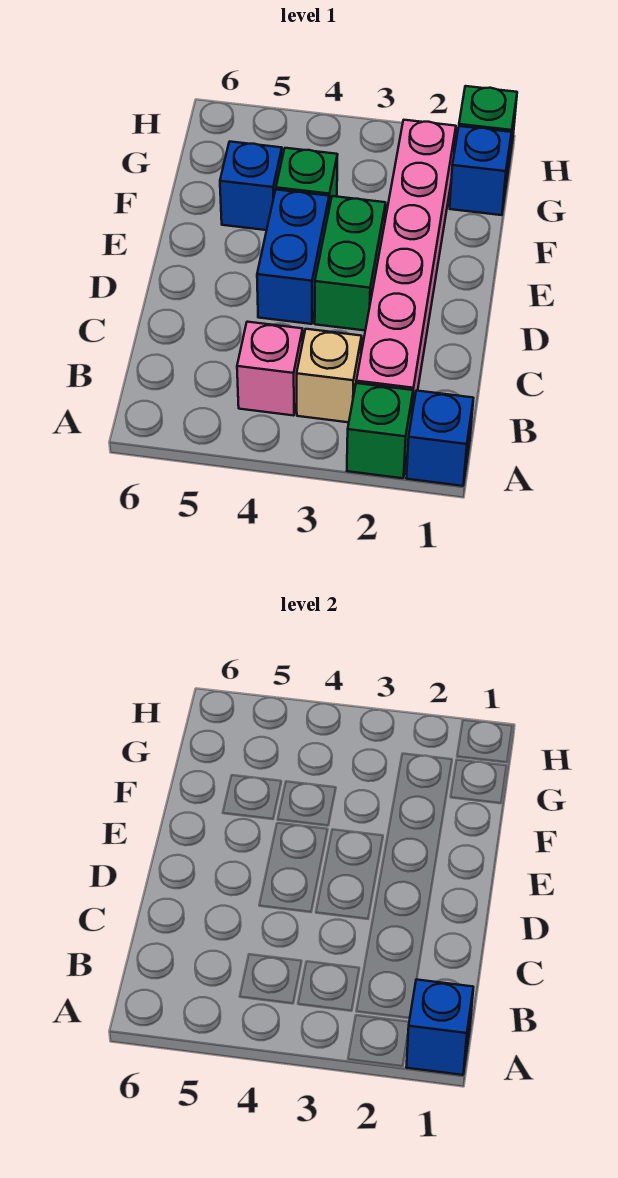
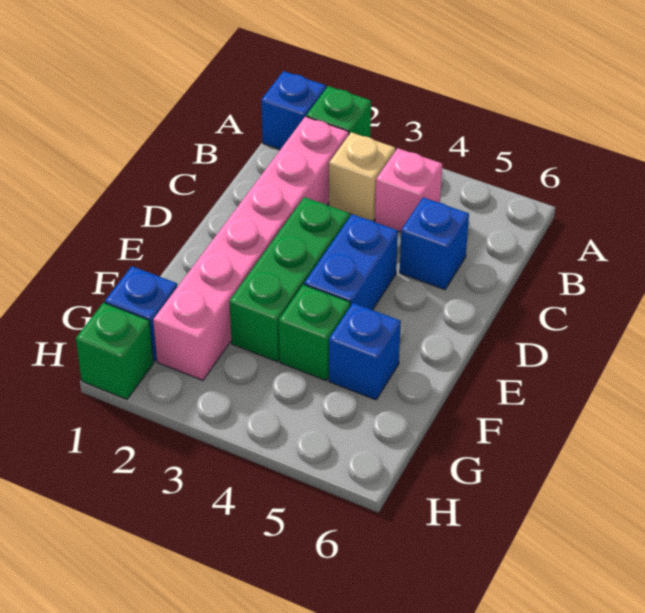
blue 1x1 brick [406,979,473,1075] -> blue 1x1 brick moved to [400,197,469,290]
green 1x2 brick [315,196,386,330] -> green 1x3 brick [229,197,350,362]

